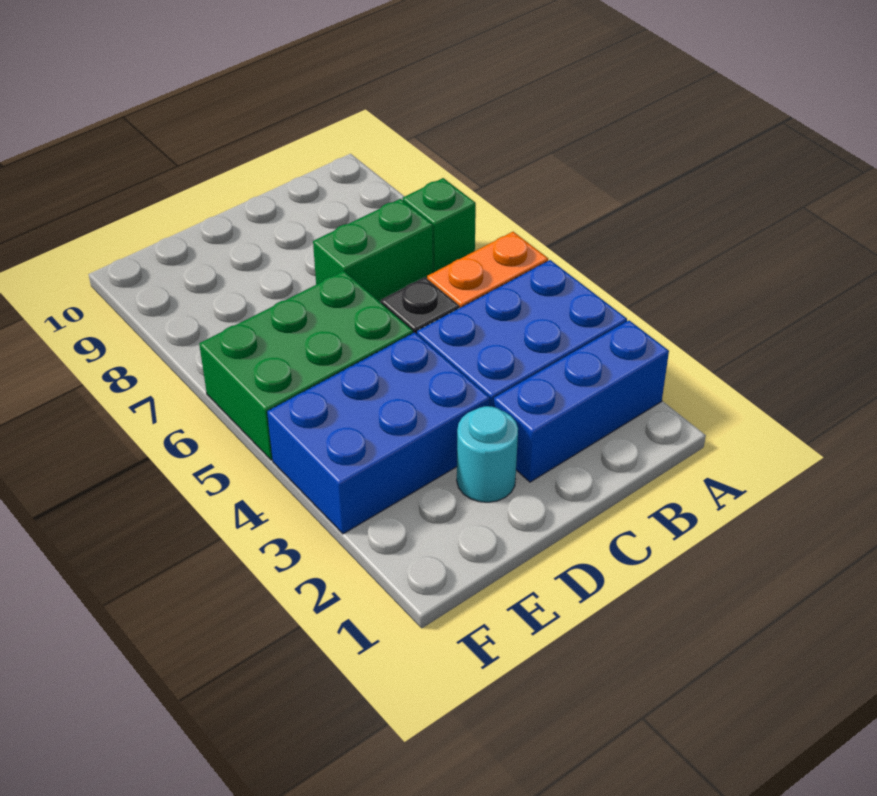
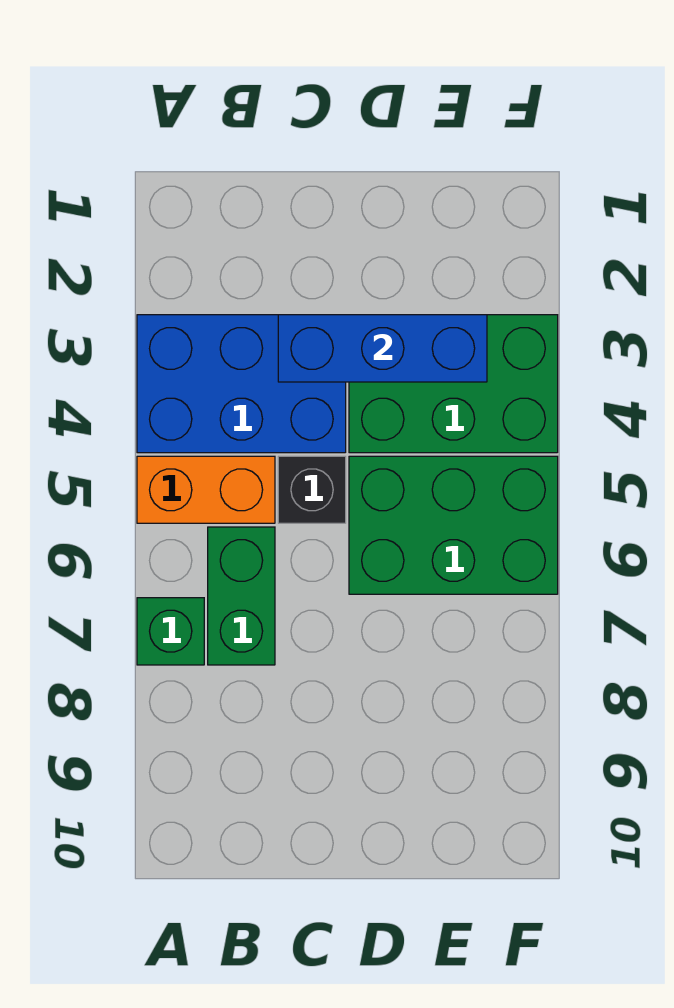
blue 1x3 brick [494,320,669,482] -> blue 1x3 brick moved to [278,315,487,382]
green 1x2 brick [313,199,433,302] -> green 1x2 brick turned to [208,527,275,665]
cyan 1x1 round brick [457,406,518,502] -> none
blue 2x3 brick [267,332,490,534] -> green 2x3 brick [349,315,558,453]

